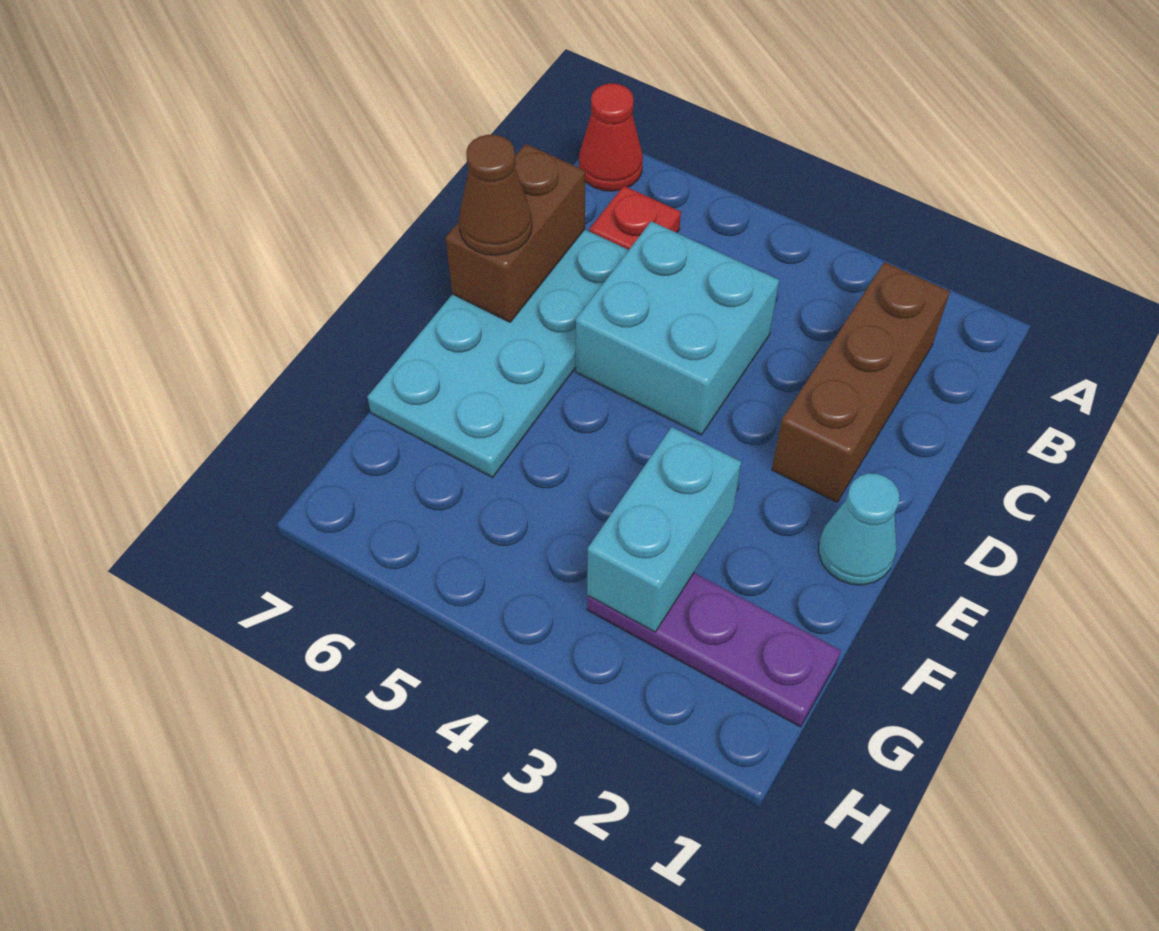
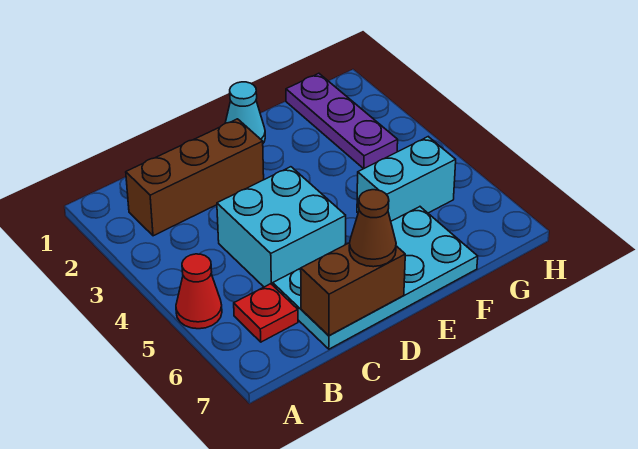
red 1x1 cone [579,83,643,191] -> red 1x1 cone moved to [176,254,222,329]
cyan 1x2 brick [587,427,741,632] -> cyan 1x2 brick moved to [357,137,456,221]

